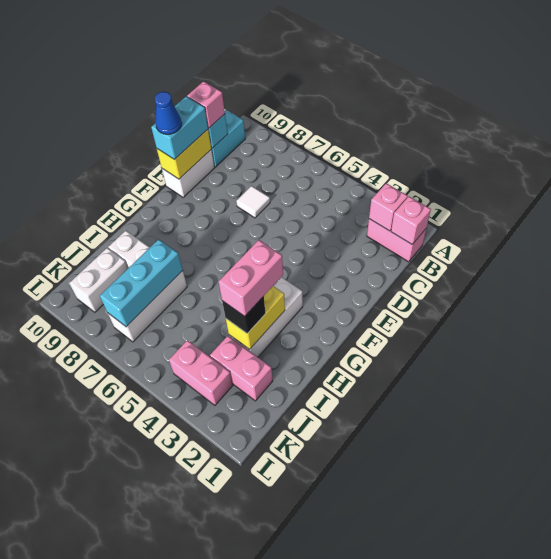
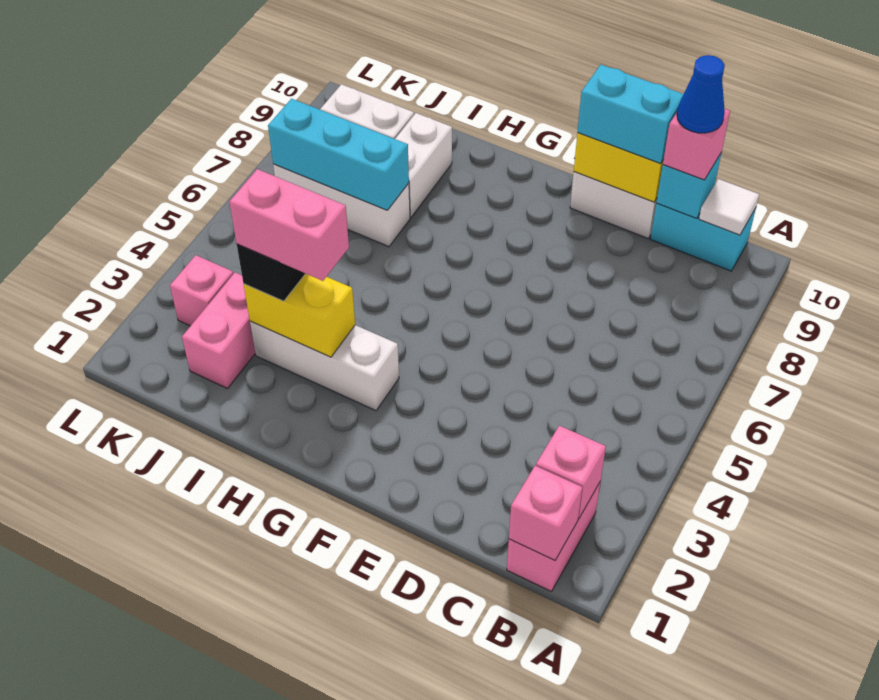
white 1x1 tile [236,186,270,218] -> white 1x1 tile moved to [699,179,759,235]
blue 1x1 cone [155,92,182,134] -> blue 1x1 cone moved to [677,55,725,133]
pink 1x2 brick [169,340,233,405] -> pink 1x1 brick [170,255,233,326]

